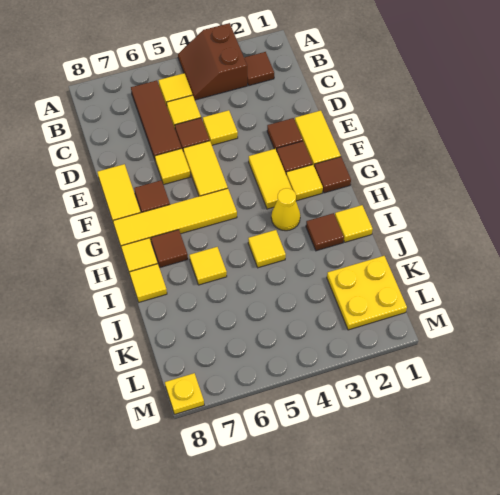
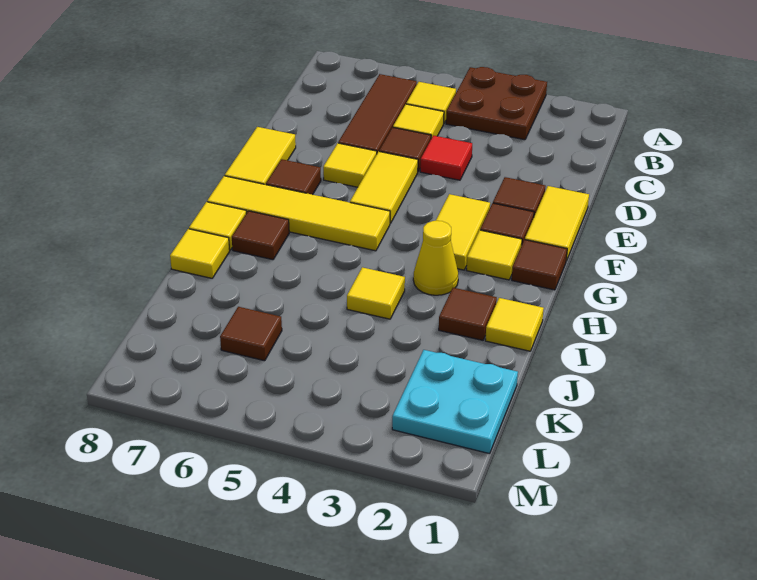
brown 2x2 slope [178,23,247,100] -> brown 2x2 plate [446,67,547,140]
brown 1x1 tile [244,52,274,86] -> brown 1x1 tile moved to [220,307,282,361]
yellow 1x1 tile [203,110,238,145] -> red 1x1 tile [420,135,472,180]
yellow 1x1 tile [189,247,227,285] -> none
yellow 2x2 plate [327,256,407,330] -> cyan 2x2 plate [392,350,518,454]
yellow 1x1 plate [165,373,204,414] -> none

